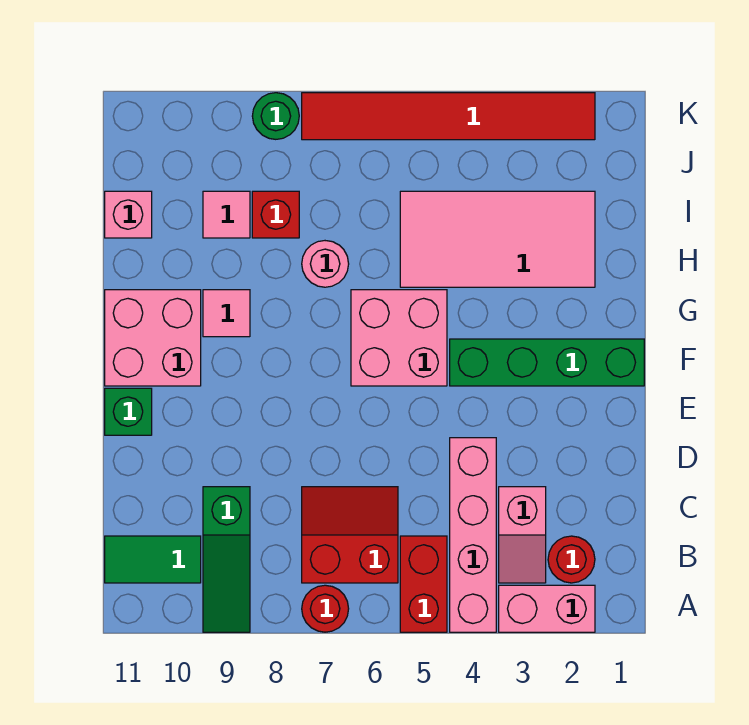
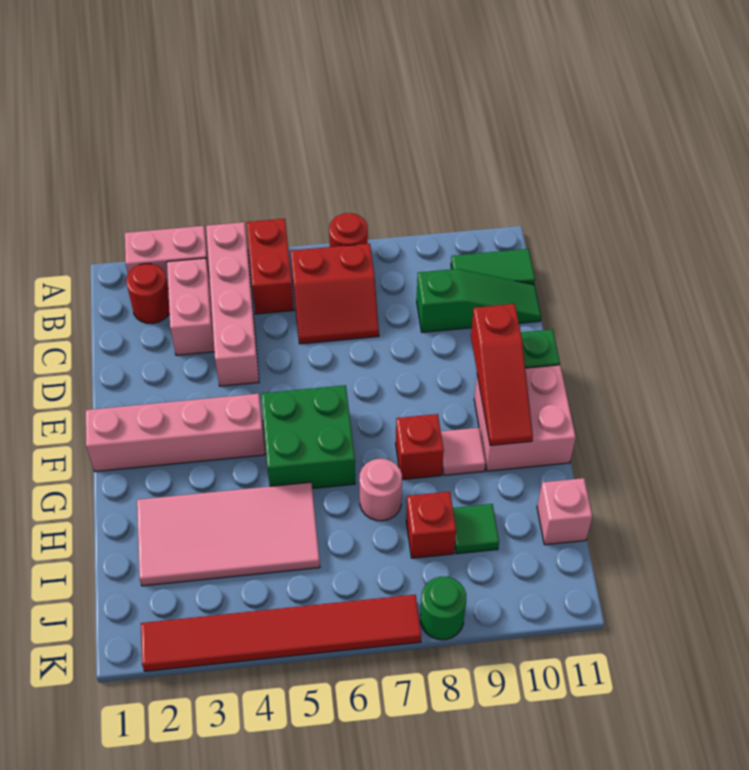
green 1x3 slope [203,487,250,632] -> green 1x3 slope turned to [417,269,541,332]
pink 1x2 slope [499,487,546,583] -> pink 1x2 brick [167,258,214,355]
none -> red 1x3 slope [471,304,533,446]
green 1x4 brick [450,339,644,386] -> pink 1x4 brick [86,394,265,472]
pink 2x2 brick [351,290,447,386] -> green 2x2 brick [261,385,355,489]
none -> red 1x1 brick [396,414,444,480]
pink 1x1 tile [203,191,250,238] -> green 1x1 tile [453,504,499,554]

